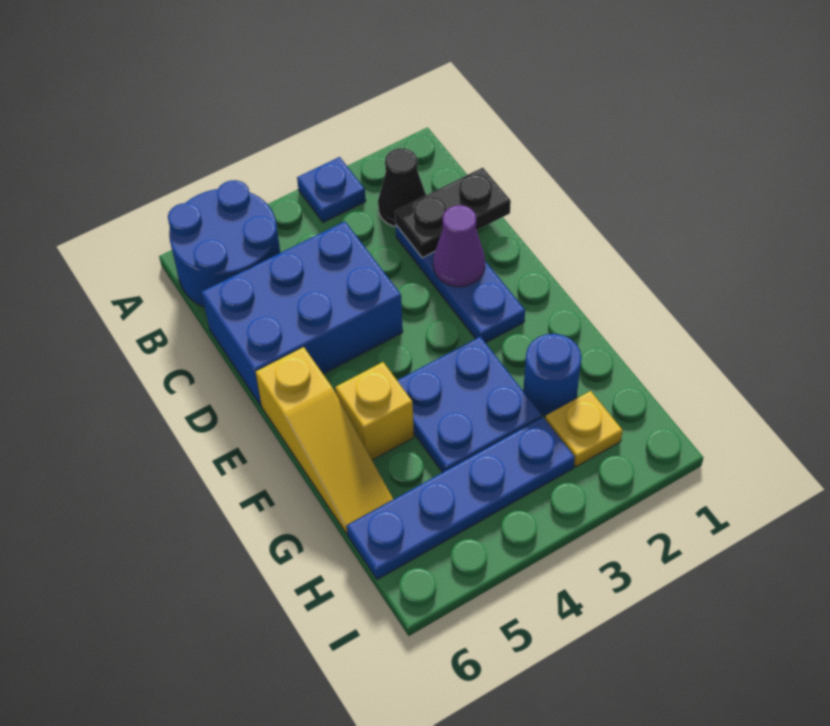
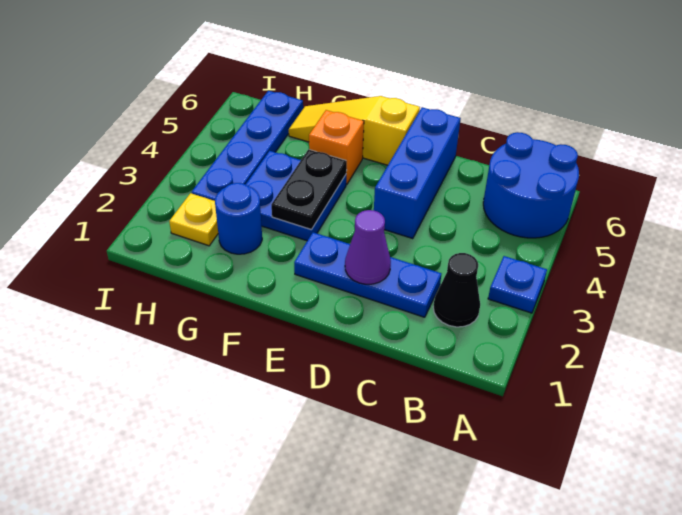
black 1x2 plate [395,168,511,258] -> black 1x2 plate moved to [271,149,347,230]
blue 2x3 brick [202,222,403,406] -> blue 1x3 brick [374,107,461,239]
yellow 1x1 brick [335,362,414,460] -> orange 1x1 brick [309,110,364,185]

